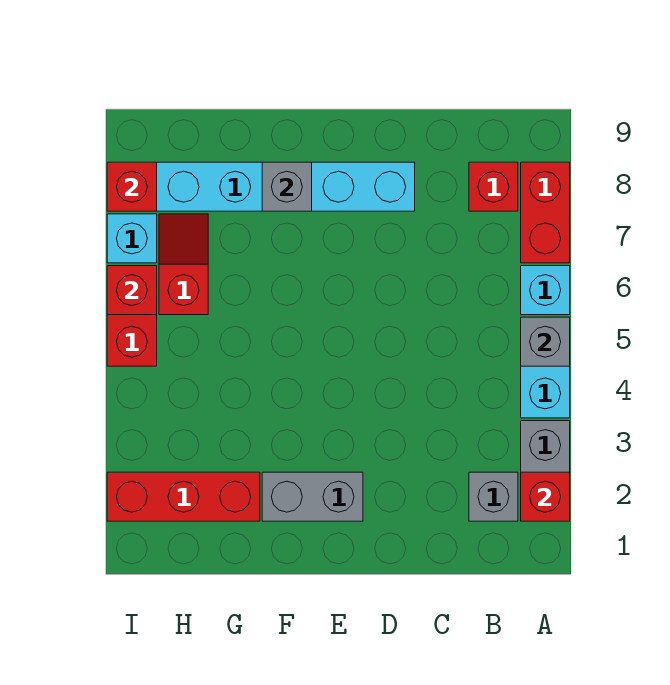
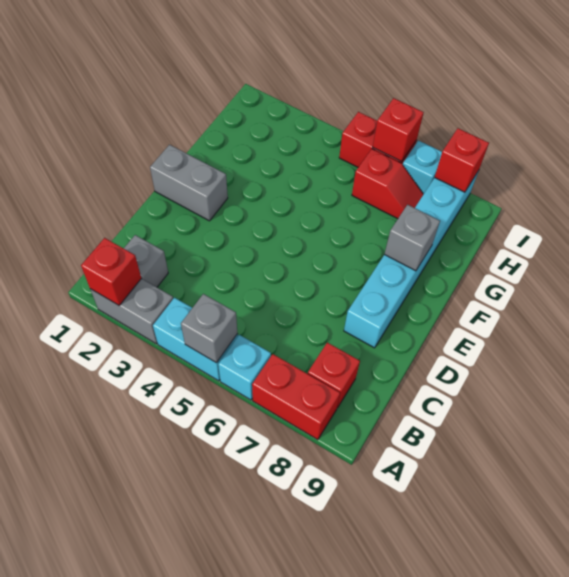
grey 1x2 brick [262,472,363,521] -> grey 1x2 brick turned to [150,145,228,221]
red 1x3 brick [107,472,260,521] -> none

